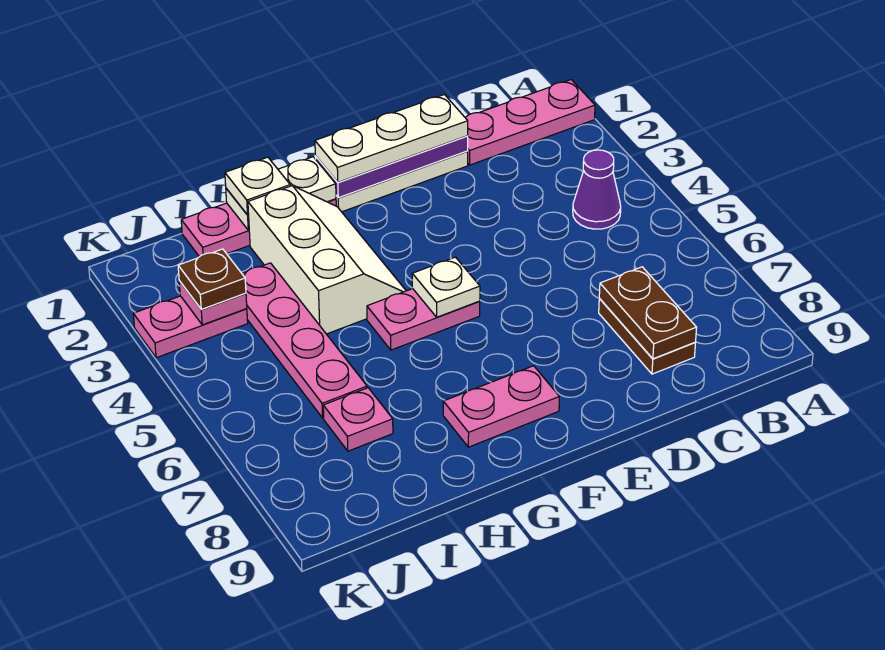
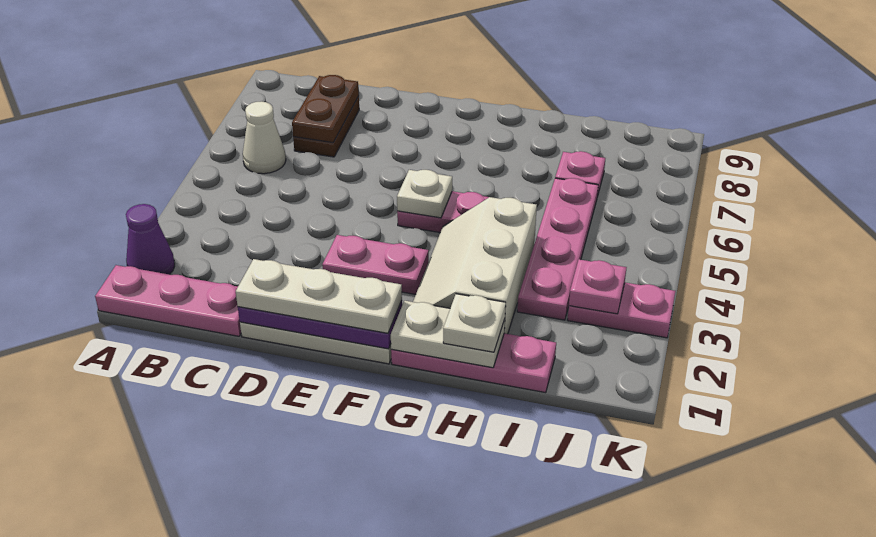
purple 1x1 cone [573,150,621,229] -> purple 1x1 cone moved to [126,204,175,274]
none -> white 1x1 cone [243,101,286,174]
pink 1x2 plate [443,366,559,447] -> pink 1x2 plate moved to [322,235,429,294]
brown 1x1 plate [178,249,246,309] -> none

